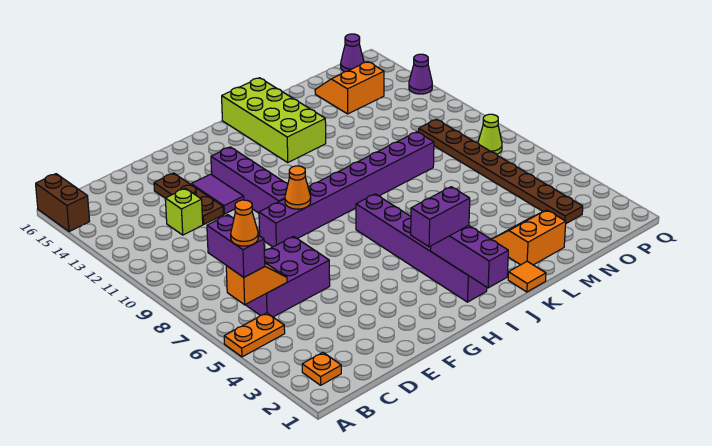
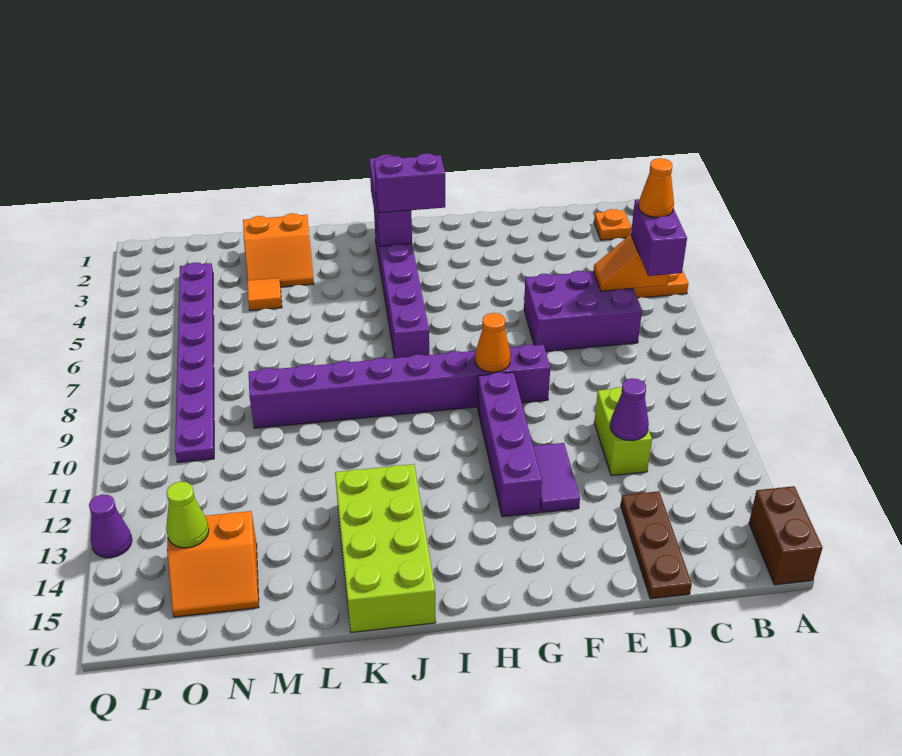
lime 1x1 brick [165,188,203,235] -> lime 1x2 brick [594,387,652,476]
brown 1x3 plate [154,173,223,224] -> brown 1x3 plate moved to [621,491,692,599]
orange 1x1 tile [508,261,546,292] -> orange 1x1 tile moved to [247,278,282,311]
brown 1x8 plate [419,119,583,223] -> purple 1x8 plate [175,262,214,463]
lime 1x1 cone [478,114,502,154] -> lime 1x1 cone moved to [166,482,209,548]
purple 1x1 cone [341,34,364,72] -> purple 1x1 cone moved to [610,378,649,441]

